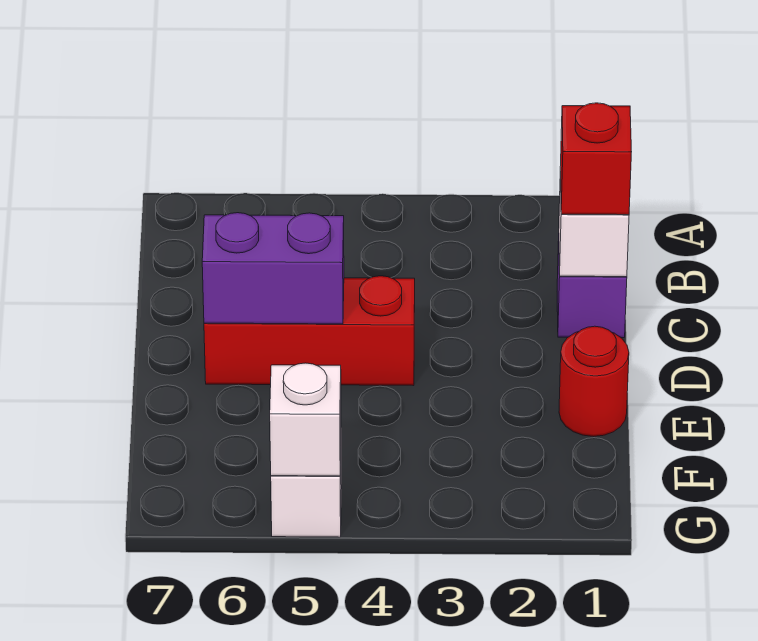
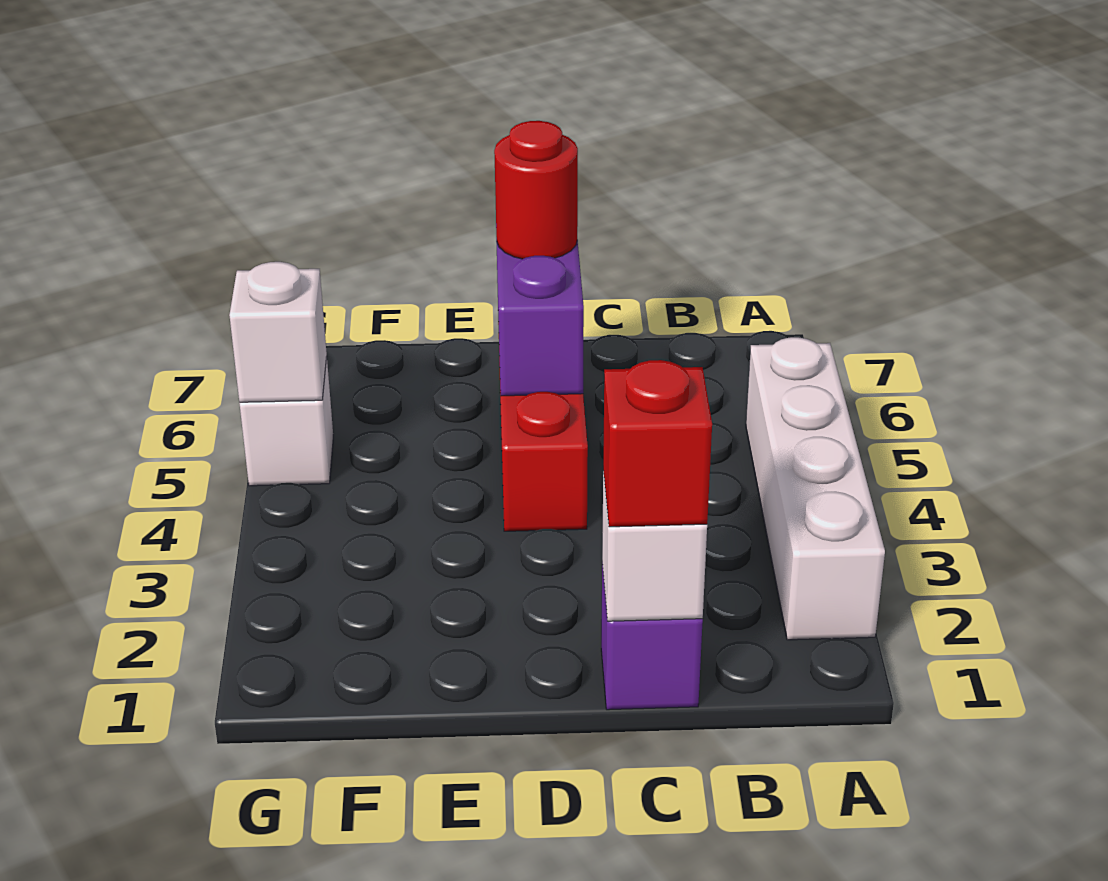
none -> white 1x4 brick [746,337,885,640]
red 1x1 round brick [559,326,629,436] -> red 1x1 round brick moved to [494,121,578,259]

